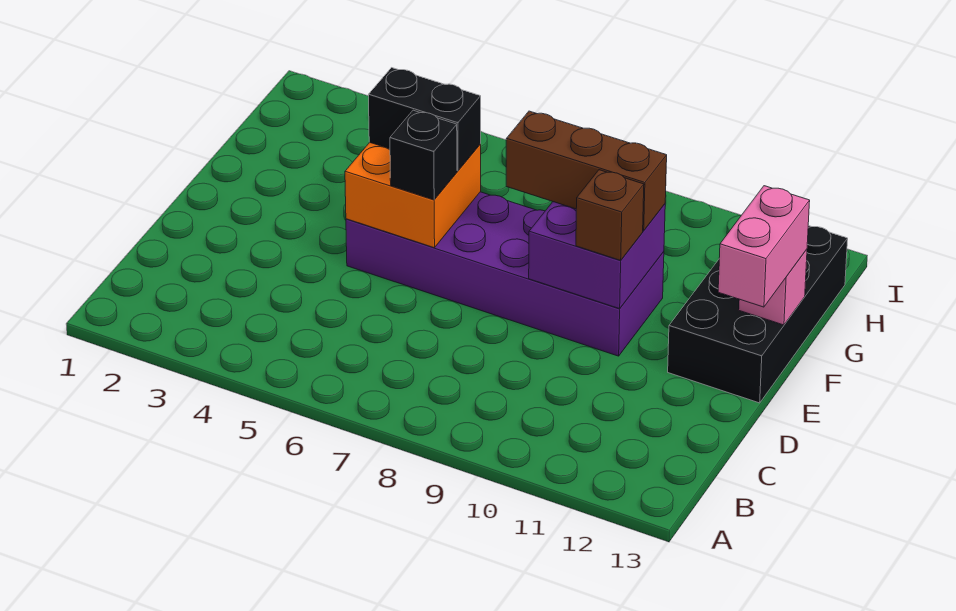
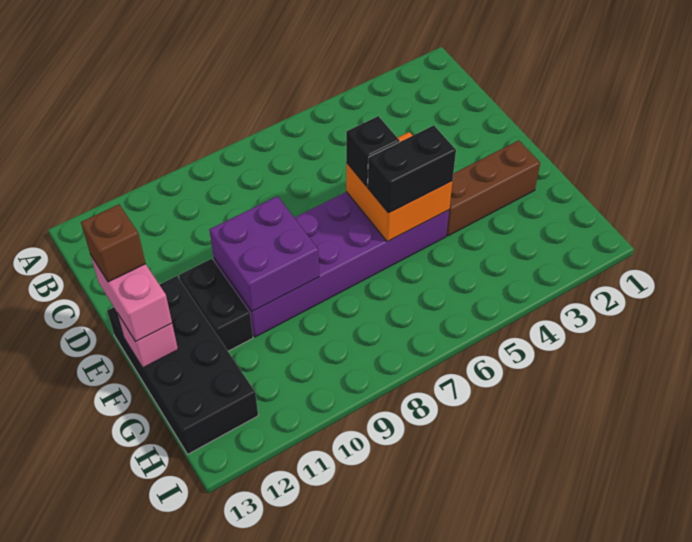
brown 1x1 brick [576,170,644,260] -> brown 1x1 brick moved to [81,204,146,282]
none -> black 1x2 brick [179,259,253,351]
brown 1x3 brick [506,111,667,231] -> brown 1x3 brick moved to [446,140,540,236]

